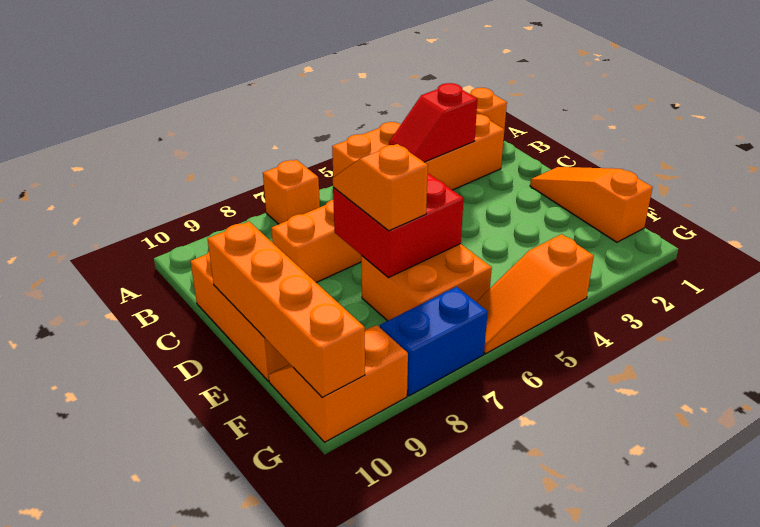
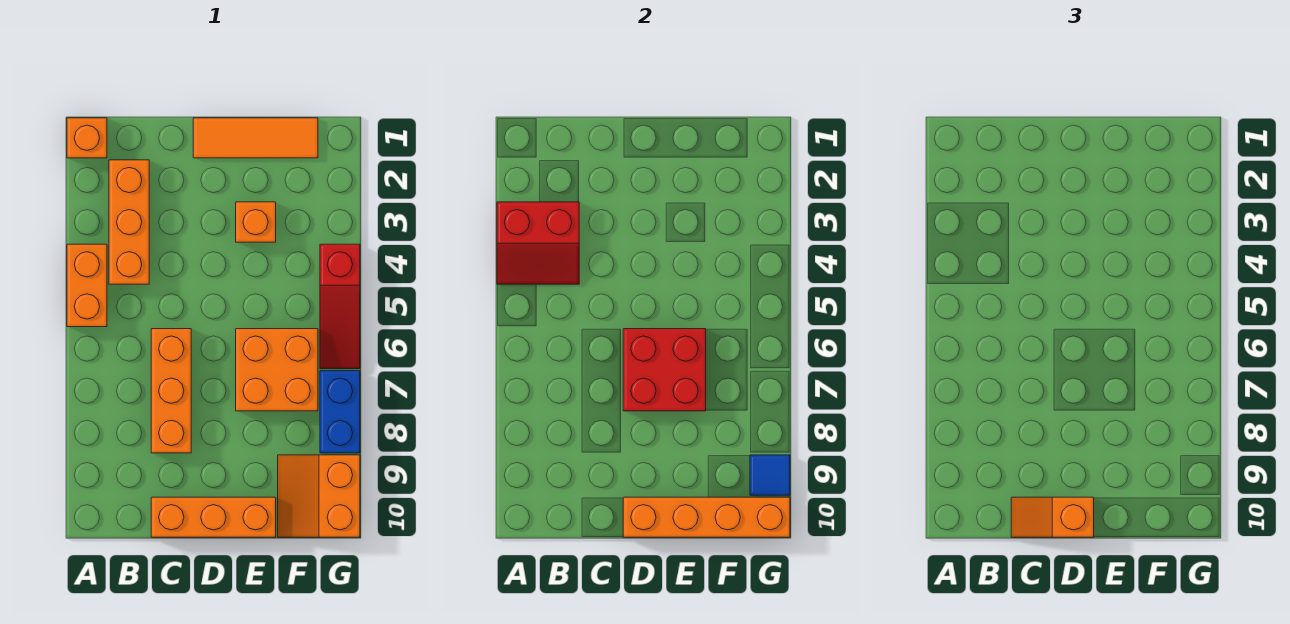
orange 1x1 brick [263,160,320,224] -> orange 1x1 brick moved to [236,202,276,242]
red 1x2 slope [389,83,477,162] -> red 2x2 slope [497,202,579,284]
orange 1x3 slope [530,167,653,242] -> orange 1x3 tile [193,118,318,158]
orange 1x2 slope [333,144,428,231] -> orange 1x2 slope moved to [1011,497,1094,537]
orange 1x3 slope [476,234,594,354] -> red 1x3 slope [320,244,360,369]
none -> blue 1x1 tile [750,455,790,495]

